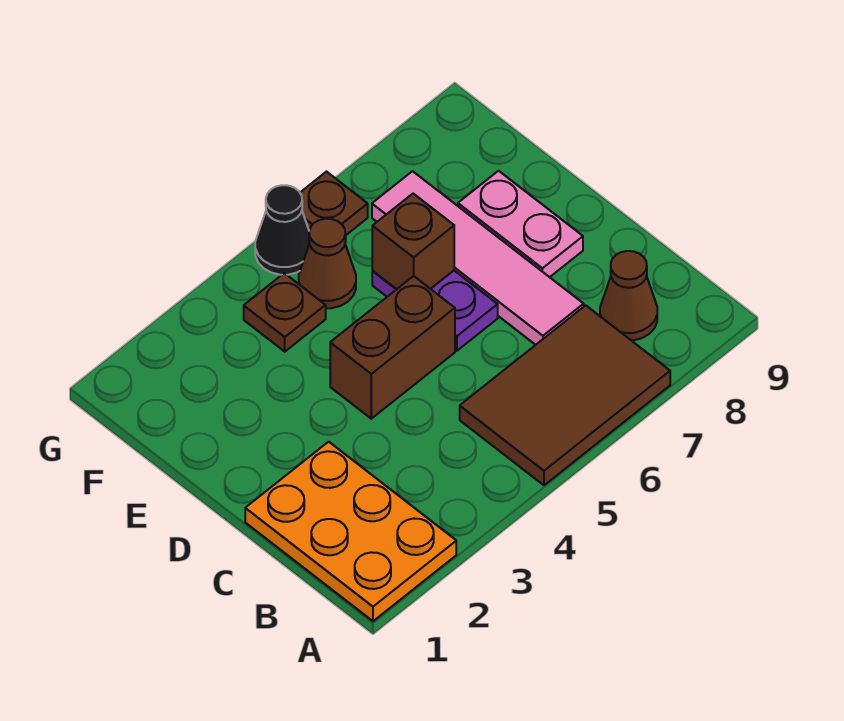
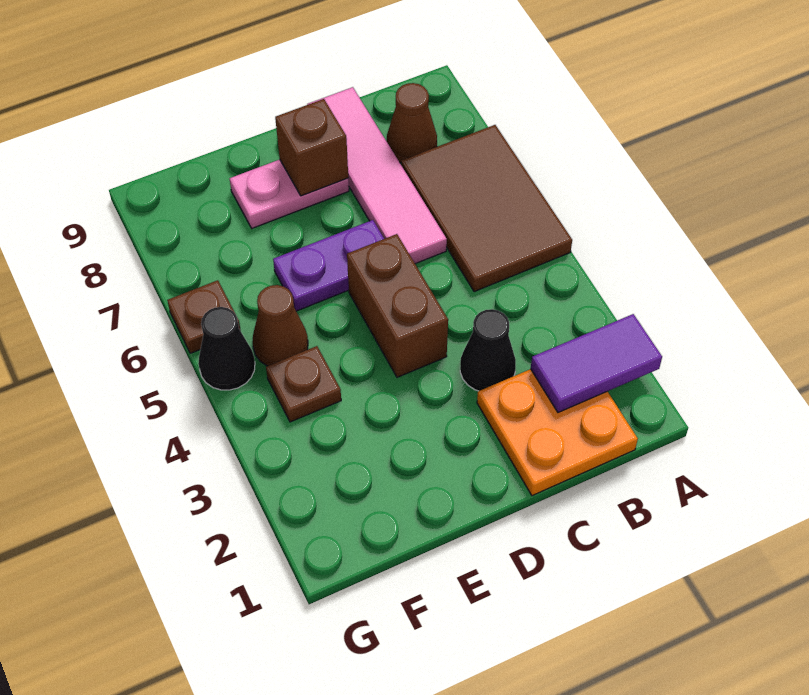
orange 2x3 plate [245,442,456,621] -> orange 2x2 plate [477,369,638,496]
none -> purple 1x2 tile [531,314,662,412]
none -> black 1x1 cone [460,309,516,391]
pink 1x4 tile [372,171,584,345] -> pink 1x4 tile turned to [307,87,447,264]
brown 1x1 brick [372,194,454,289] -> brown 1x1 brick moved to [275,99,348,196]

